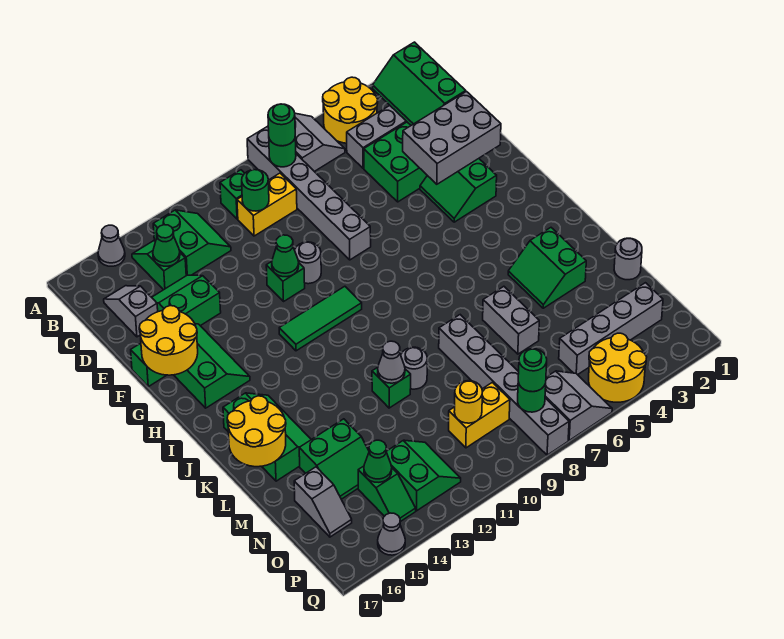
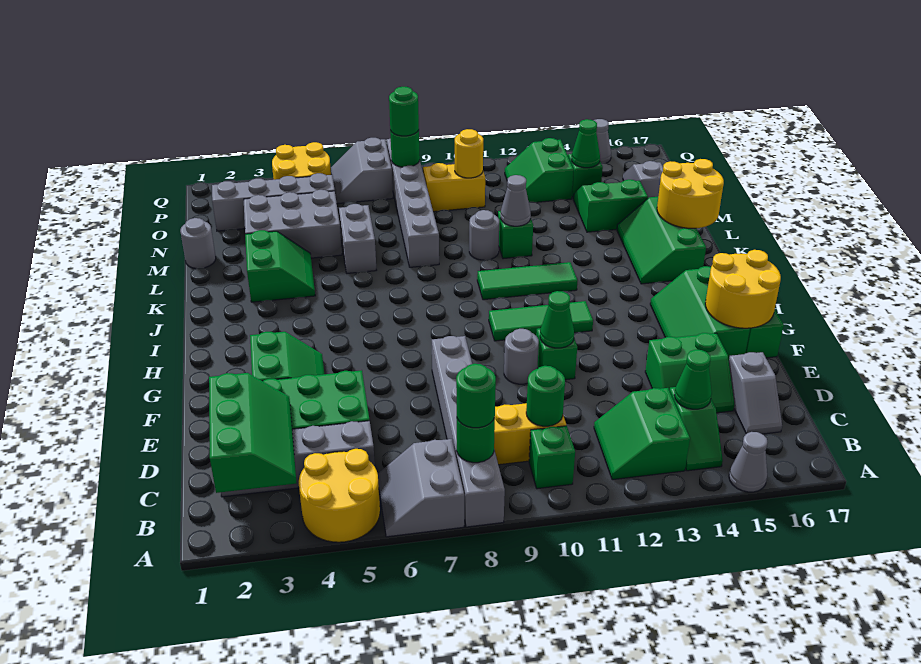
grey 2x3 brick [403,92,501,184] -> grey 2x3 brick moved to [244,190,342,258]
none -> green 1x3 tile [477,262,578,300]

